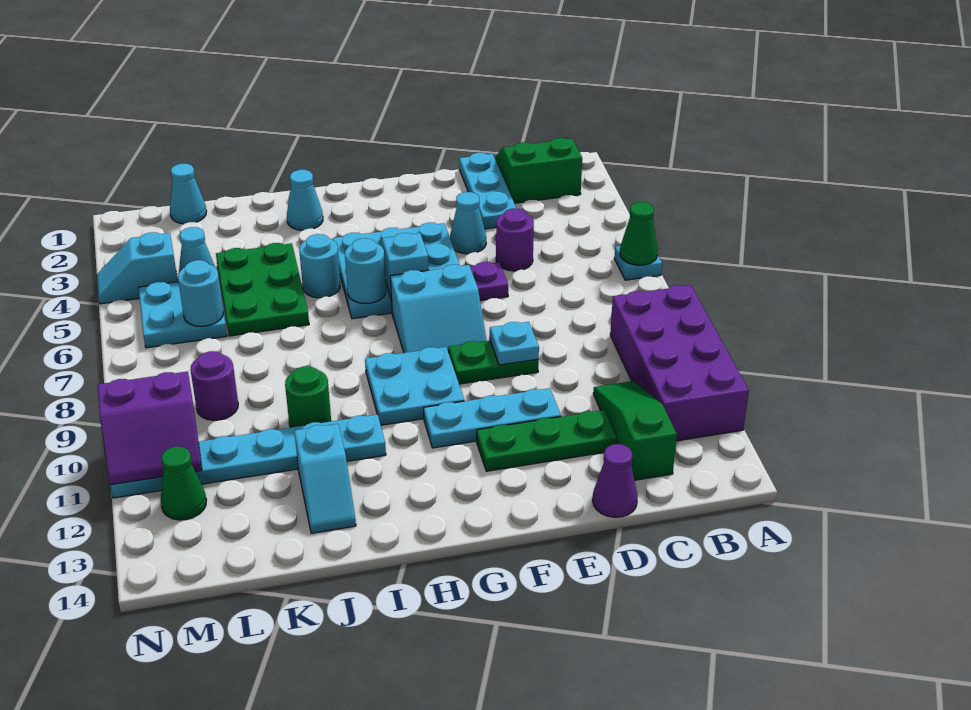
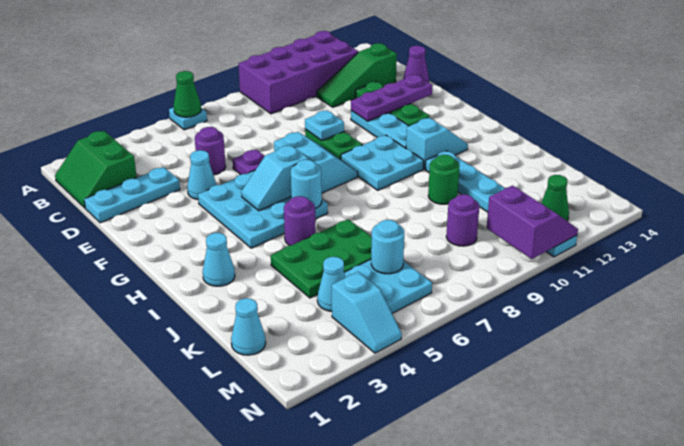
none -> purple 1x3 plate [351,75,433,121]
cyan 1x1 round brick [299,234,340,298] -> purple 1x1 round brick [284,196,316,246]
cyan 1x2 slope [294,424,356,533] -> cyan 1x2 slope moved to [406,118,468,169]

